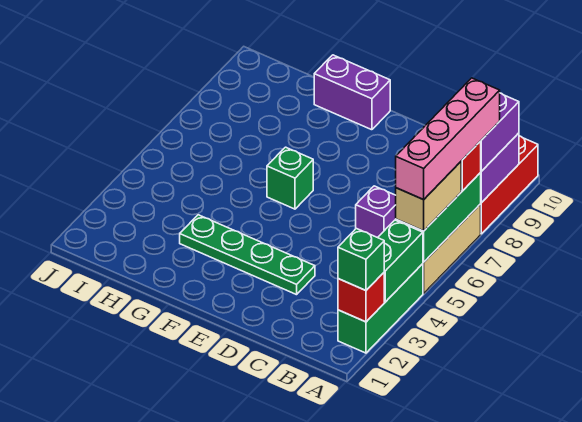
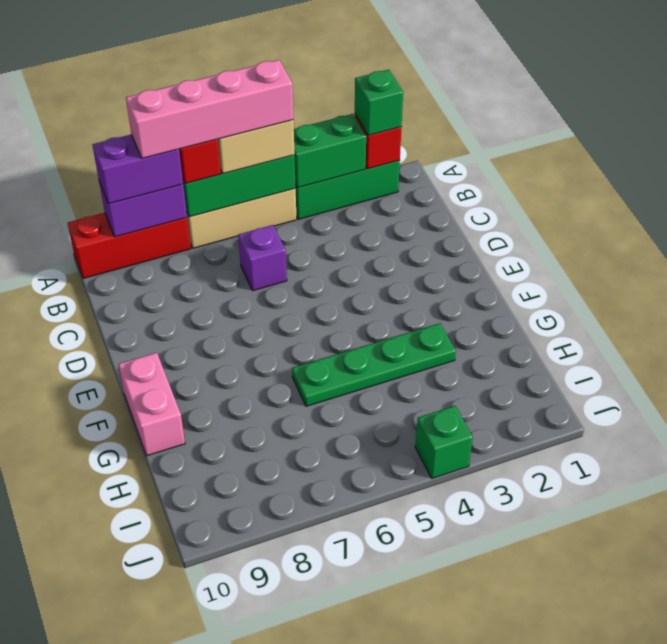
green 1x4 plate [180,215,315,295] -> green 1x4 plate turned to [292,323,456,406]
green 1x1 brick [267,147,313,209] -> green 1x1 brick moved to [415,406,473,478]
purple 1x2 brick [314,55,390,130] -> pink 1x2 brick [118,353,185,456]

